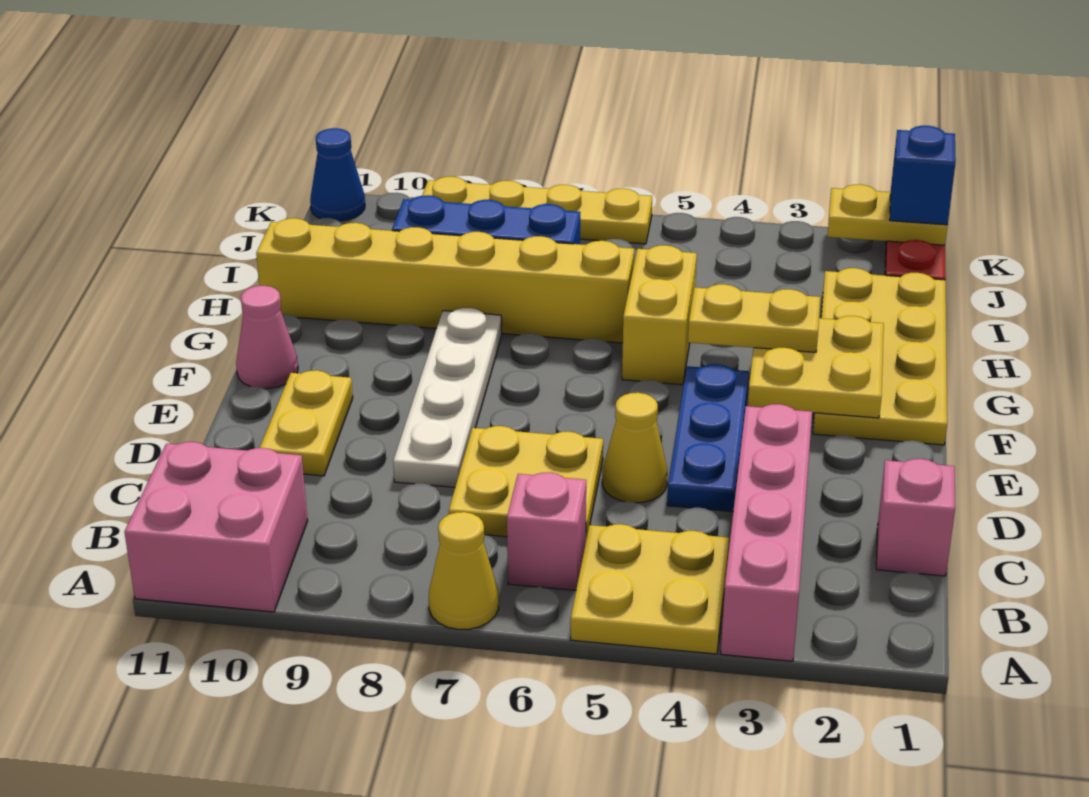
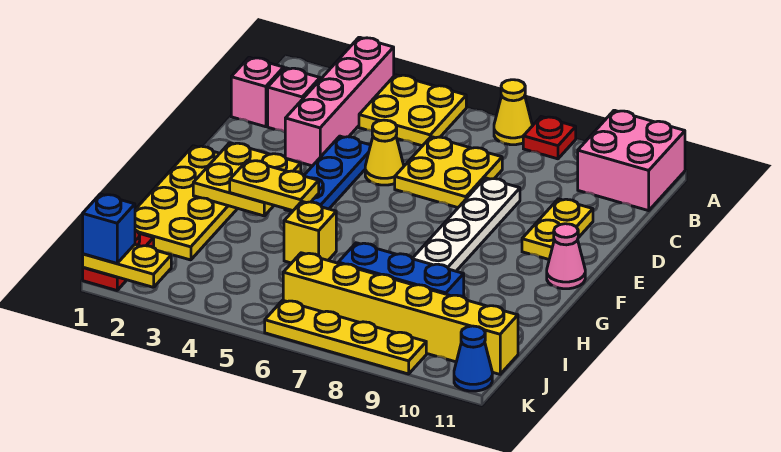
none -> red 1x1 plate [523,117,576,159]
pink 1x1 brick [507,472,586,590] -> pink 1x1 brick moved to [268,68,320,132]
yellow 1x2 brick [622,245,697,385] -> yellow 1x1 brick [284,202,336,263]
yellow 1x6 brick [256,218,634,343] -> yellow 1x6 brick moved to [283,253,518,374]

